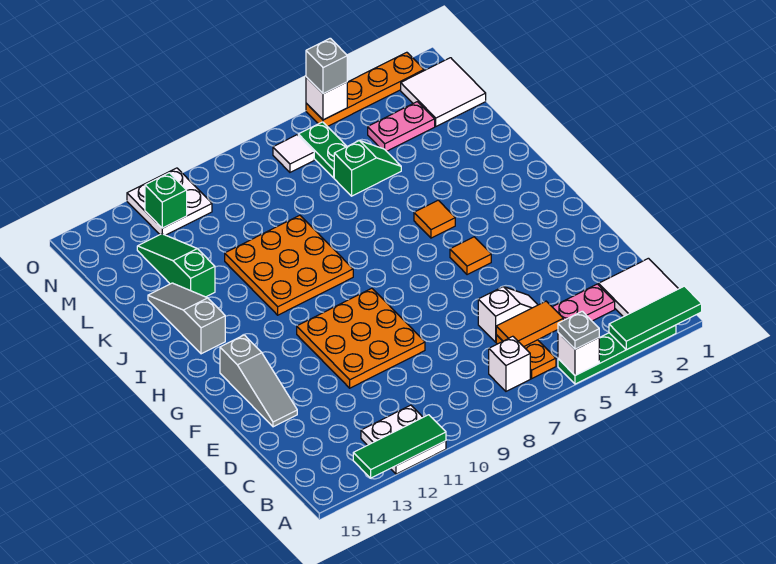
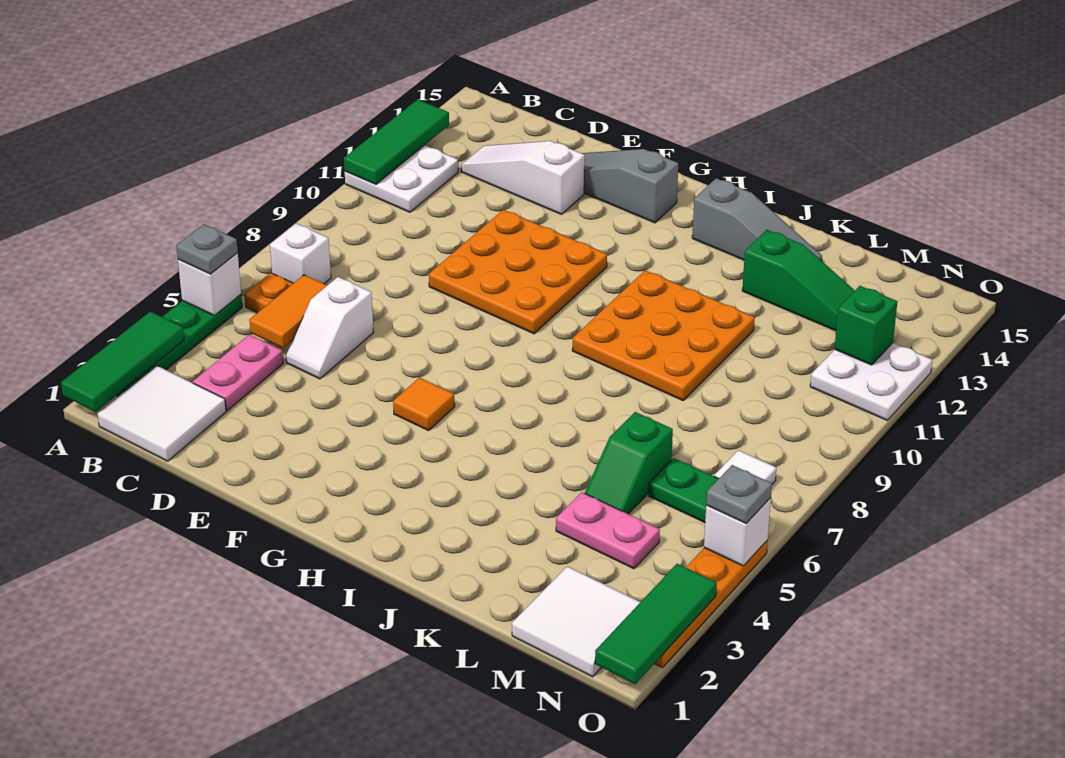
none -> white 1x3 slope [461,141,585,214]
orange 1x1 tile [414,200,455,238] -> none
pink 1x2 plate [368,102,435,151] -> pink 1x2 plate turned to [556,492,660,569]
none -> green 1x3 tile [595,564,717,684]
grey 1x1 brick [306,38,347,94] -> grey 1x1 plate [706,465,772,523]

